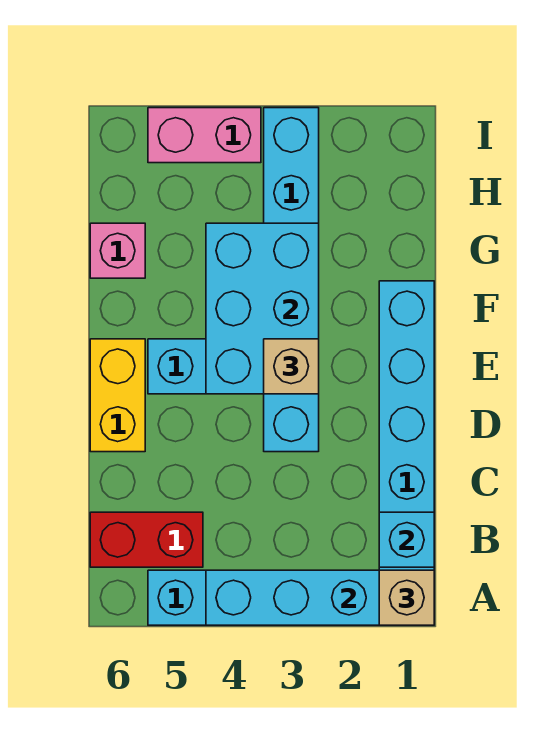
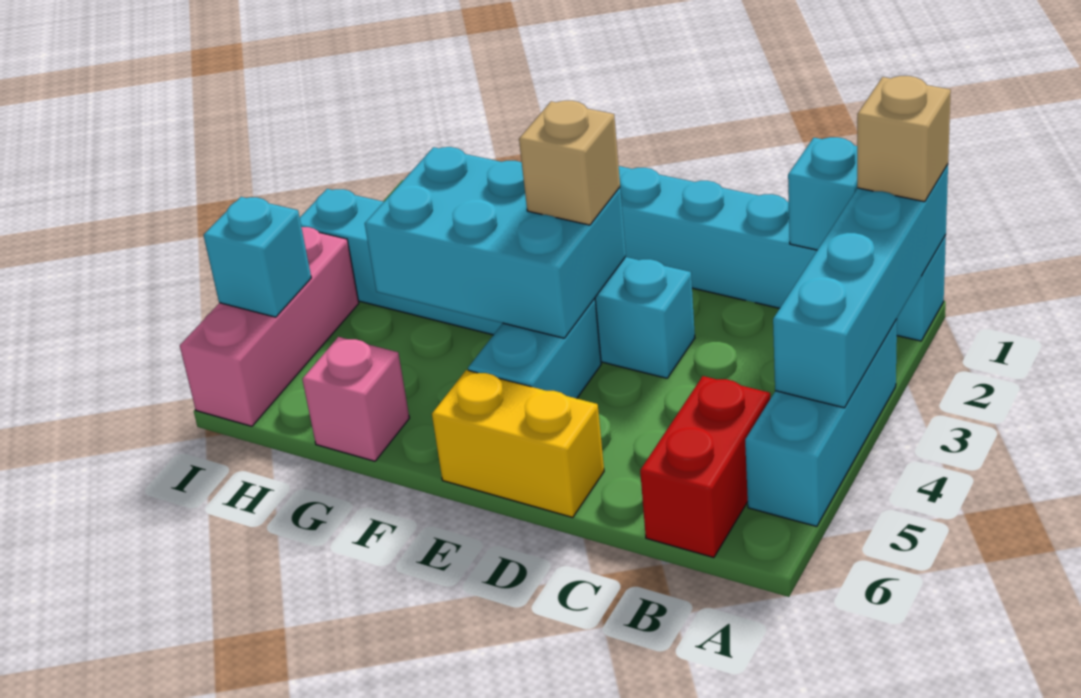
pink 1x2 brick [148,108,261,163] -> pink 1x3 brick [180,227,359,426]
none -> cyan 1x1 brick [204,197,311,317]

